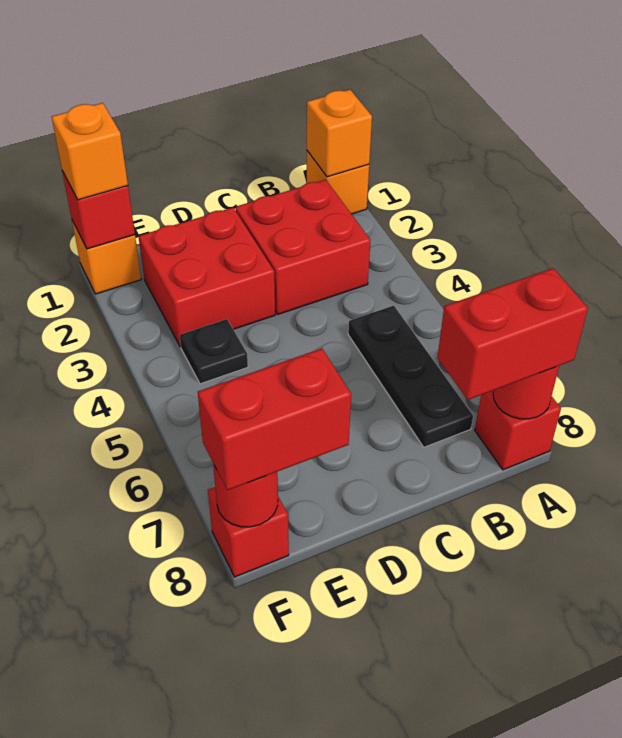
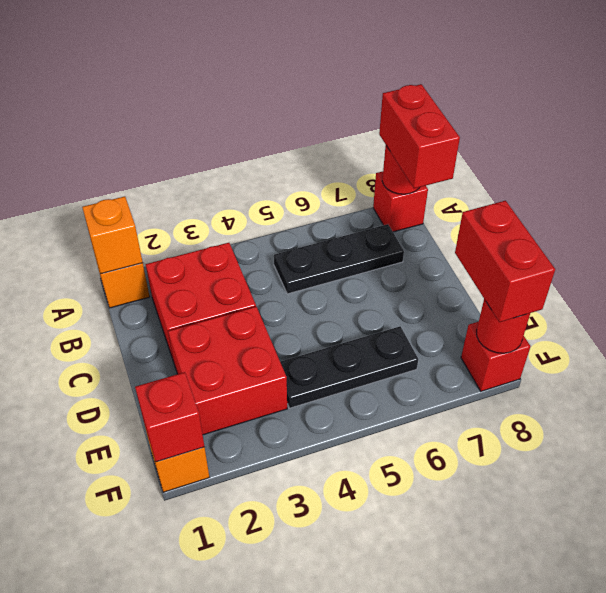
black 1x1 plate [180,319,248,384] -> black 1x3 plate [280,326,418,408]
orange 1x1 brick [52,103,128,200] -> none

